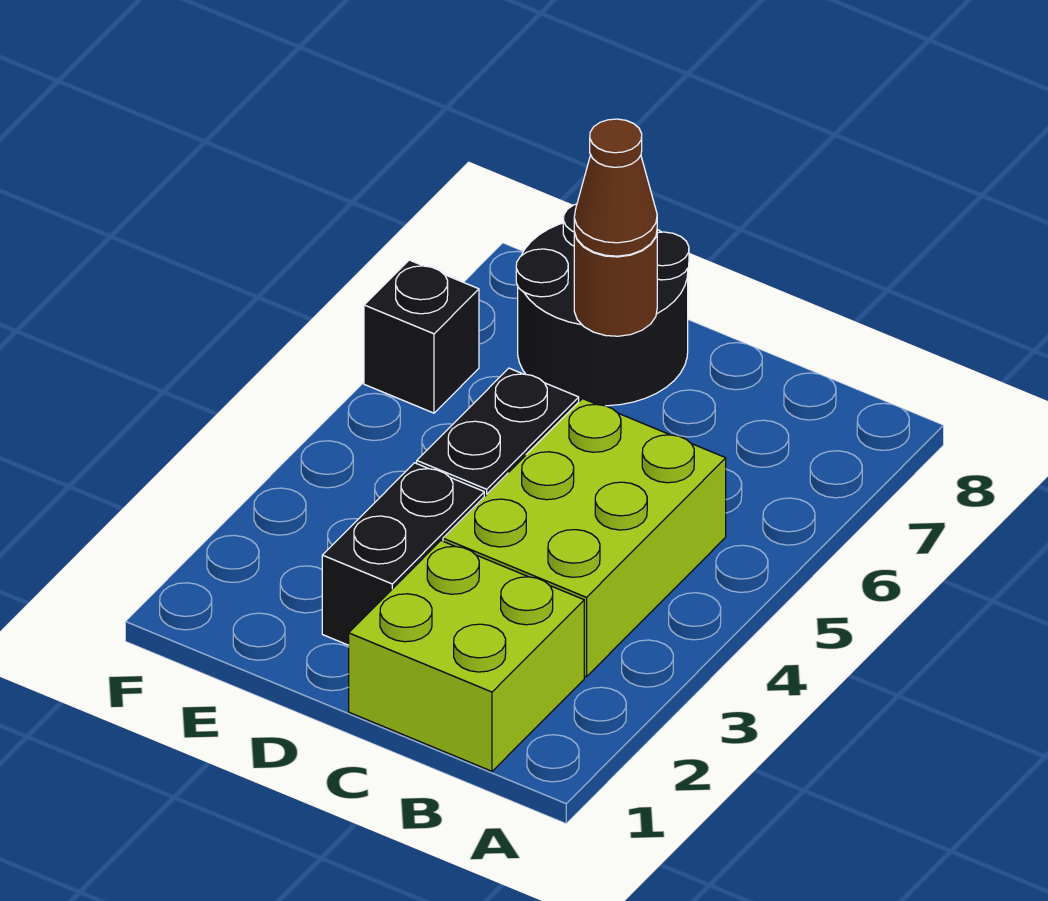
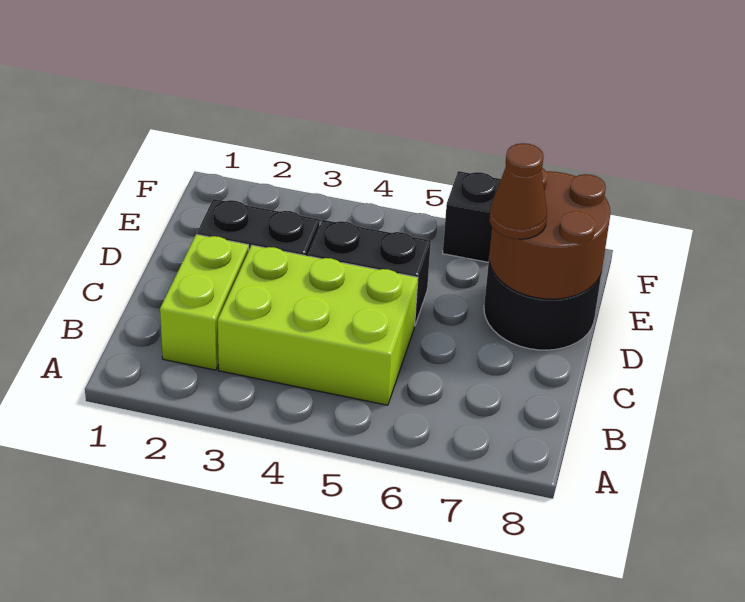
lime 2x2 brick [349,541,584,771] -> lime 1x2 brick [160,234,249,370]
brown 1x1 round brick [574,232,657,336] -> brown 2x2 round brick [489,168,610,299]

